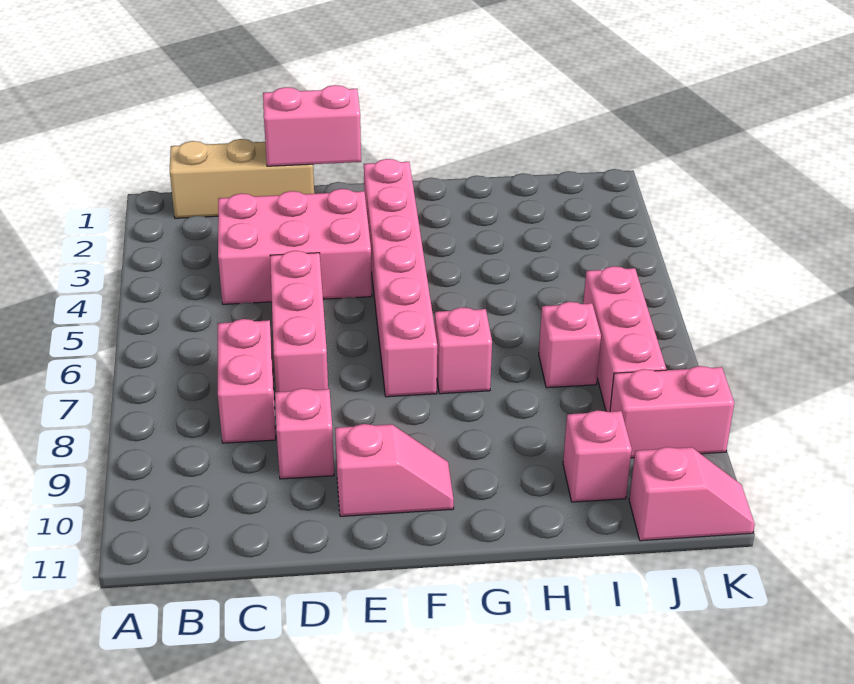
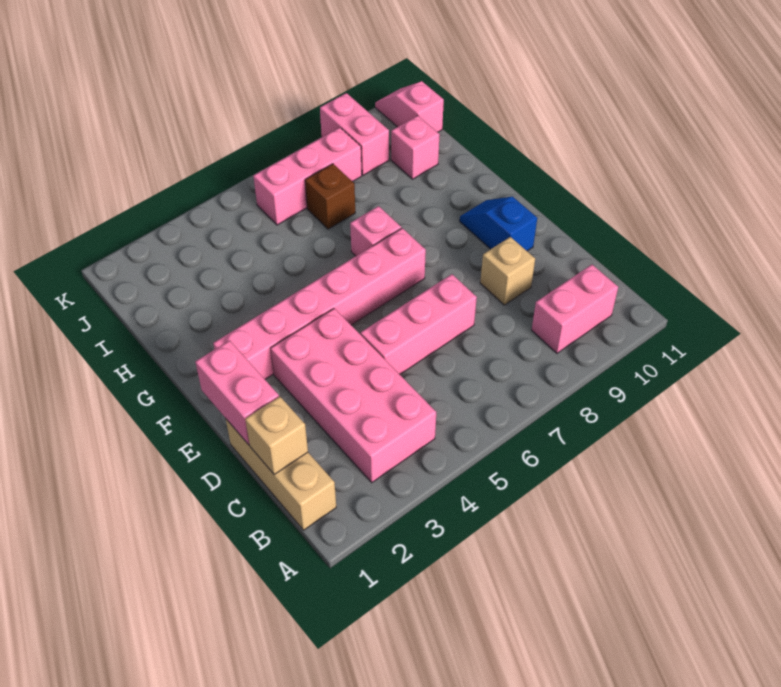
none -> tan 1x1 brick [245,397,308,475]
pink 2x3 brick [218,189,372,304] -> pink 2x4 brick [271,308,436,482]
pink 1x2 brick [218,319,276,443] -> pink 1x2 brick moved to [532,265,618,353]
pink 1x1 brick [275,388,334,479] -> tan 1x1 brick [480,237,535,305]
pink 1x2 slope [335,424,454,516] -> blue 1x2 slope [460,196,537,251]
pink 1x1 brick [539,302,601,388] -> brown 1x1 brick [305,164,355,229]

